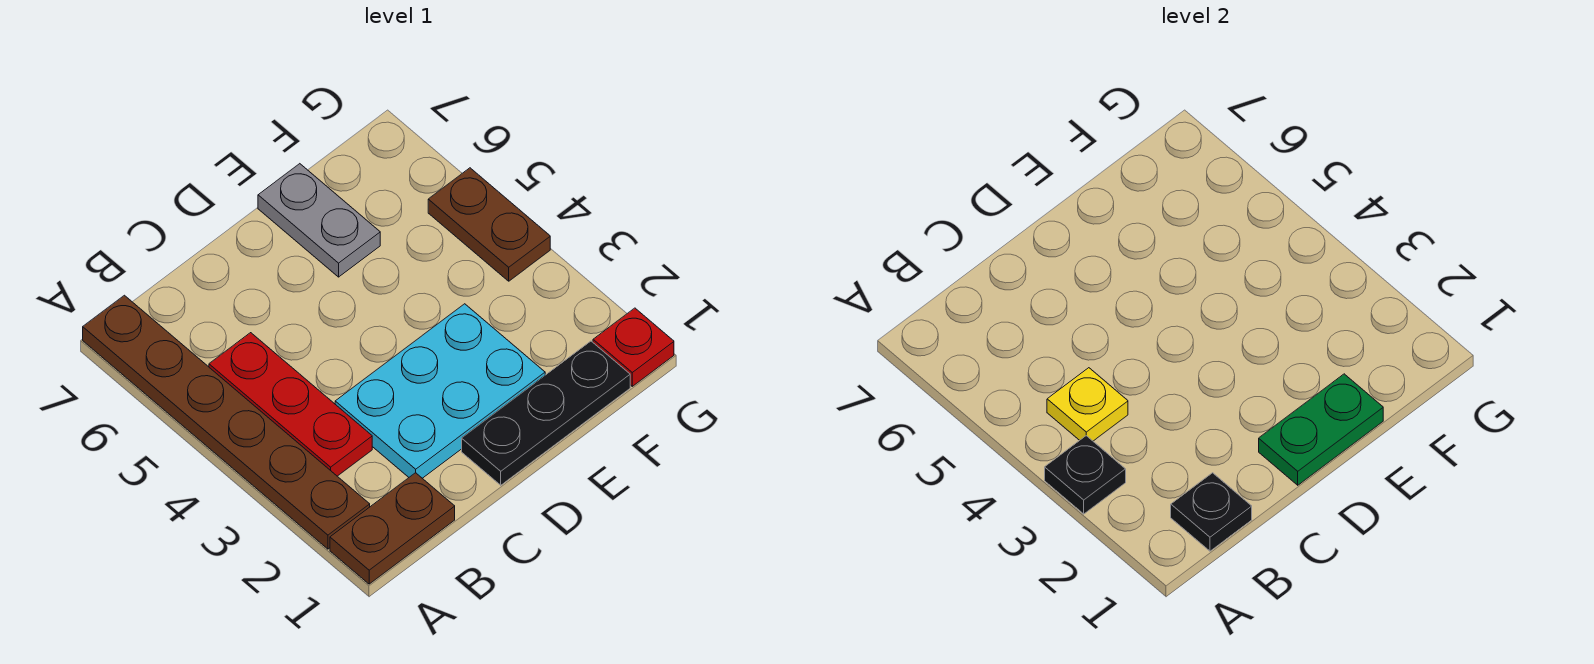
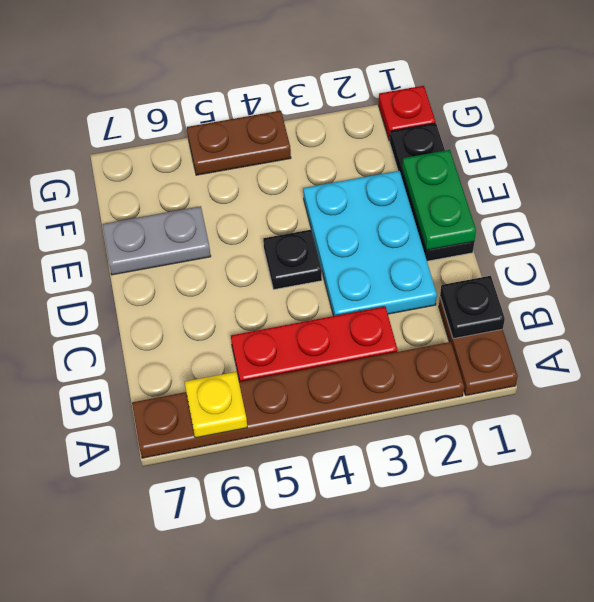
black 1x1 plate [1045,436,1126,514] -> black 1x1 plate moved to [263,230,322,290]
yellow 1x1 plate [1047,368,1128,441] -> yellow 1x1 plate moved to [185,372,247,438]

